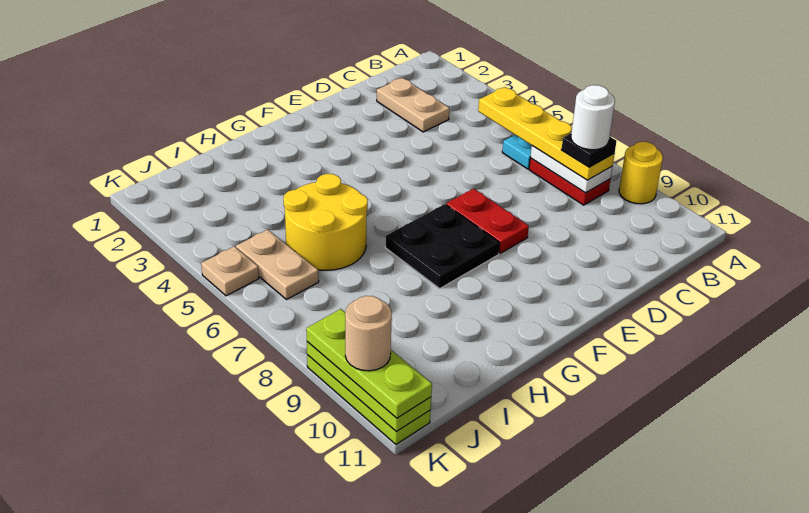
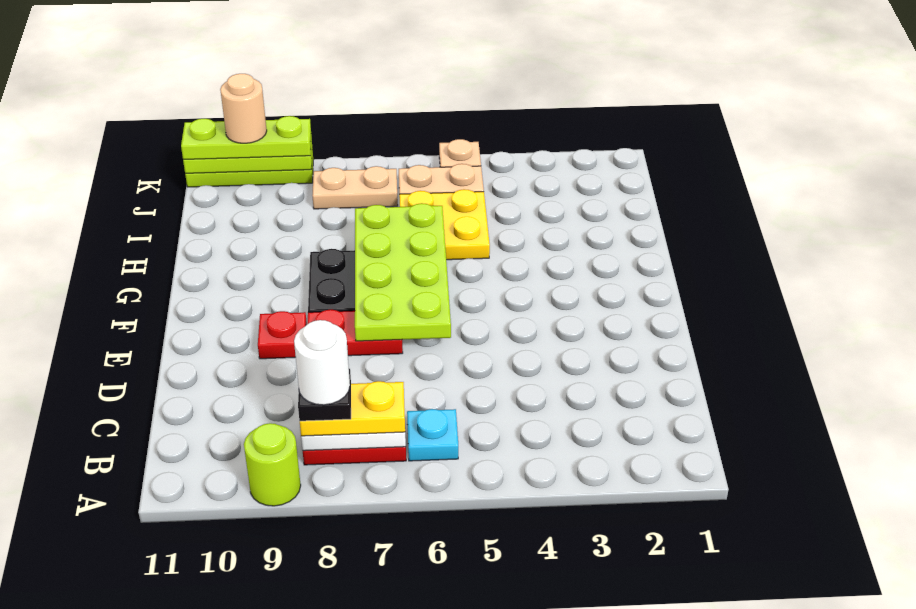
yellow 1x1 round brick [619,142,663,204] -> lime 1x1 round brick [244,423,301,506]
yellow 1x4 plate [478,87,614,180] -> yellow 1x2 plate [300,381,405,436]
tan 1x2 plate [377,78,449,132] -> tan 1x2 plate moved to [312,166,398,209]
none -> lime 2x4 plate [355,203,451,341]
none -> red 1x1 plate [258,311,307,359]
yellow 2x2 round brick [283,174,368,270] -> yellow 2x2 plate [399,189,490,260]

